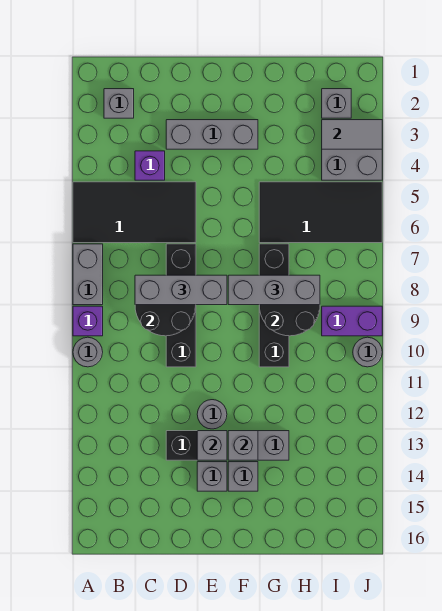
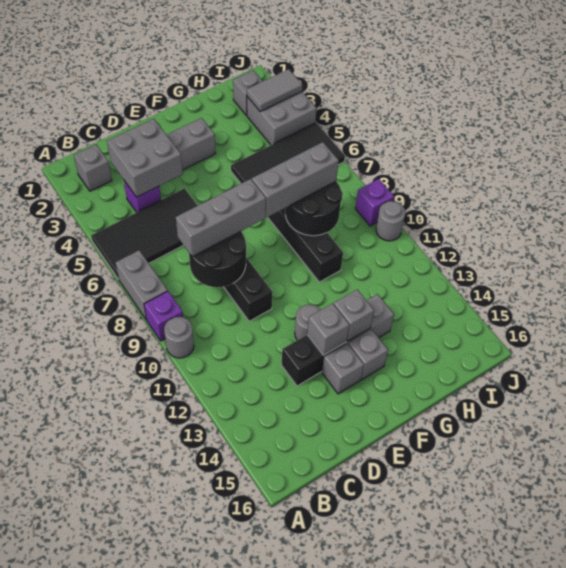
none -> grey 2x2 brick [107,119,183,197]
purple 1x2 brick [322,306,382,336] -> purple 1x1 brick [355,179,394,226]

